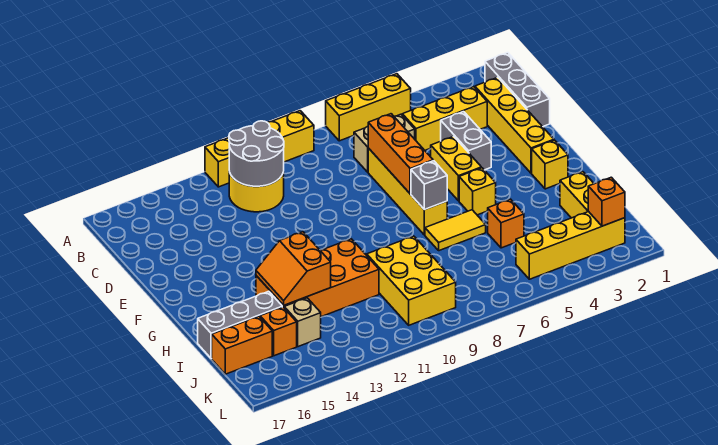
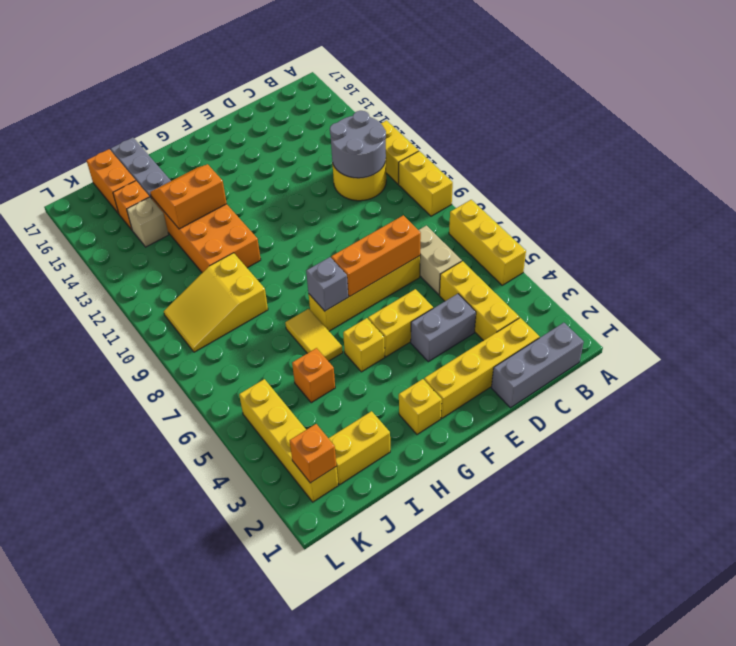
yellow 2x3 brick [367,236,456,325] -> yellow 2x3 slope [164,253,268,352]

